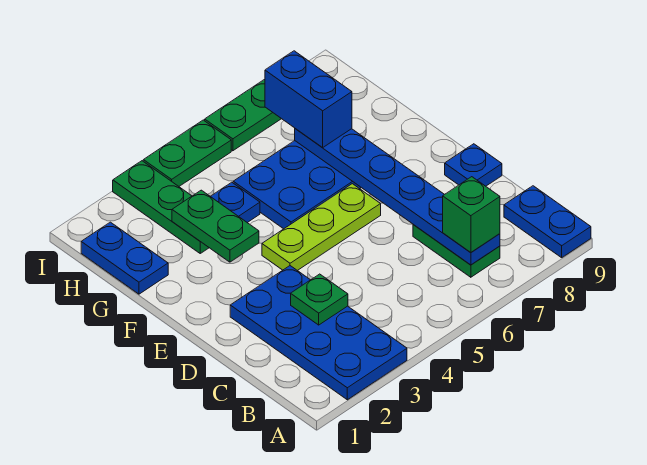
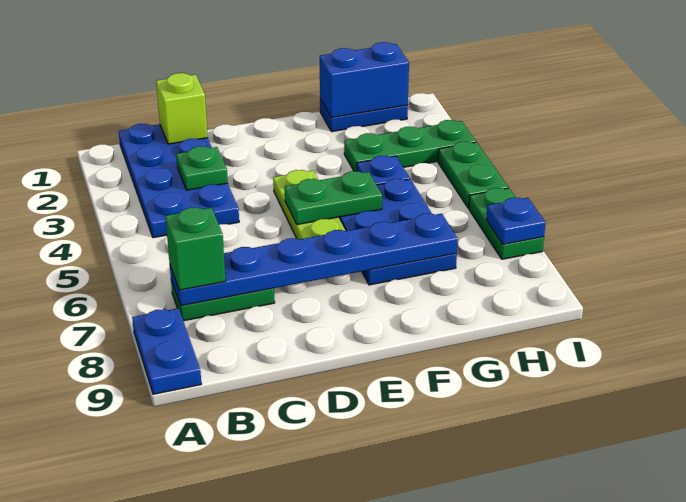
blue 2x4 plate [230,266,407,400] -> blue 2x4 plate turned to [119,124,239,238]
blue 1x2 plate [504,186,591,258] -> blue 1x2 plate turned to [132,308,201,394]
none -> lime 1x1 brick [156,73,208,144]
blue 1x1 plate [445,144,502,186] -> blue 1x1 plate moved to [486,198,546,244]
green 1x2 plate [172,190,259,262] -> green 1x2 plate moved to [285,171,382,225]
blue 1x2 brick [265,51,352,148] -> blue 1x2 brick moved to [320,42,409,117]

